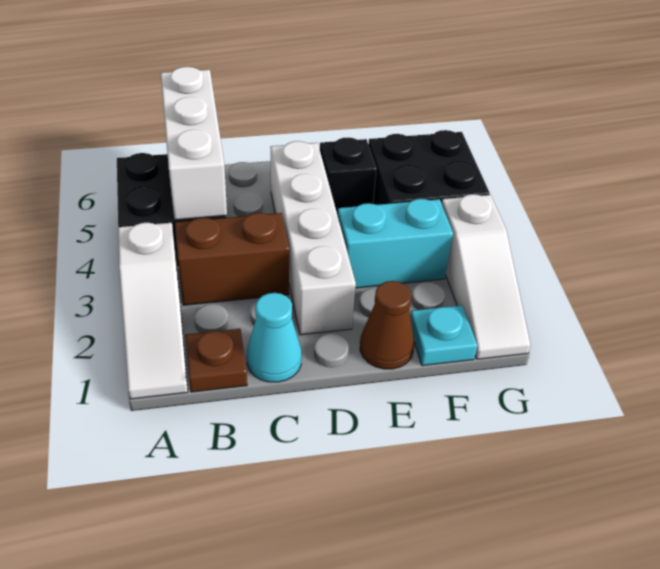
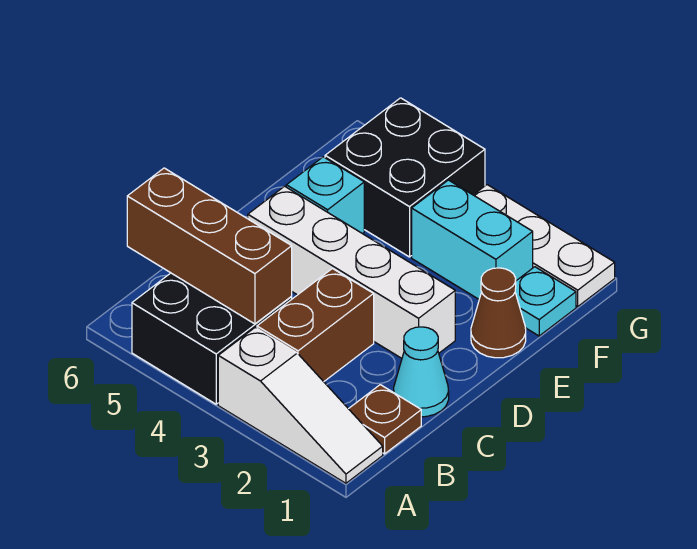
white 1x3 brick [161,67,227,220] -> brown 1x3 brick [127,168,292,324]
cyan 1x2 brick [338,199,453,288] -> cyan 1x2 brick turned to [412,180,533,299]
black 1x1 brick [320,137,376,215] -> cyan 1x1 brick [286,157,364,234]
white 1x3 slope [442,194,531,359] -> white 1x3 plate [474,185,615,306]

